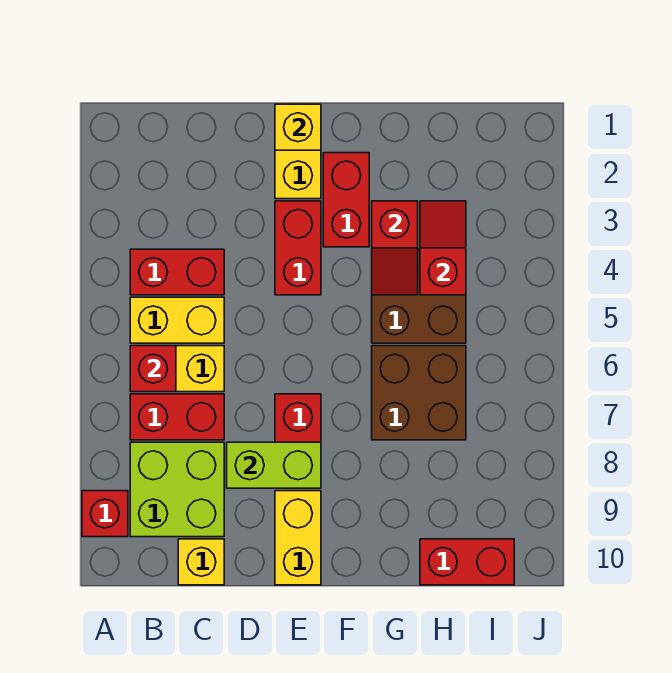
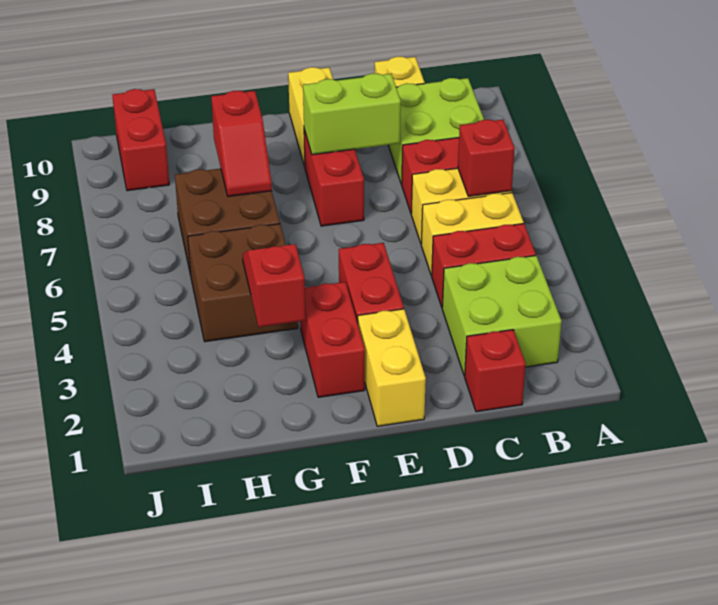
red 1x1 brick [82,491,128,537] -> red 1x1 brick moved to [465,330,526,412]
none -> lime 2x2 brick [442,256,562,376]
yellow 1x1 brick [275,104,321,150] -> none
red 1x2 slope [420,201,466,295] -> red 1x2 slope moved to [211,91,272,197]
red 1x2 brick [420,539,514,585] -> red 1x2 brick turned to [112,89,169,191]

